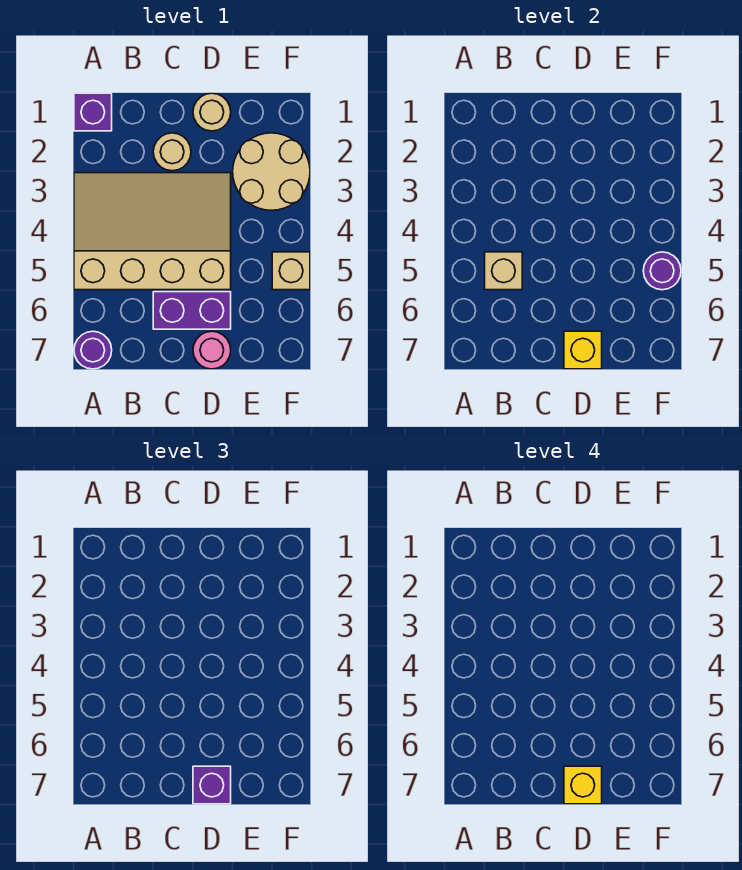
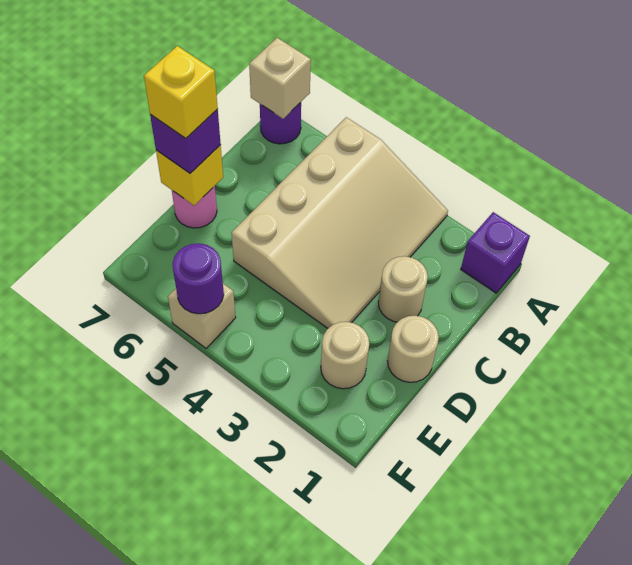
tan 1x1 brick [485,252,522,290] -> tan 1x1 brick moved to [249,38,311,119]
purple 1x2 brick [153,292,231,329] -> none
tan 2x2 round brick [233,133,310,210] -> tan 1x1 round brick [321,322,369,389]

